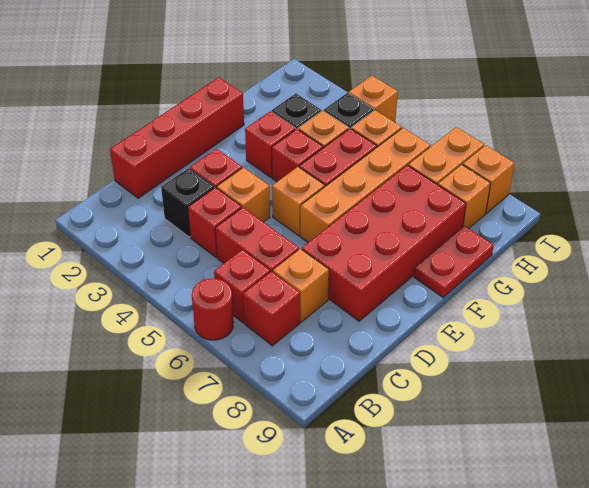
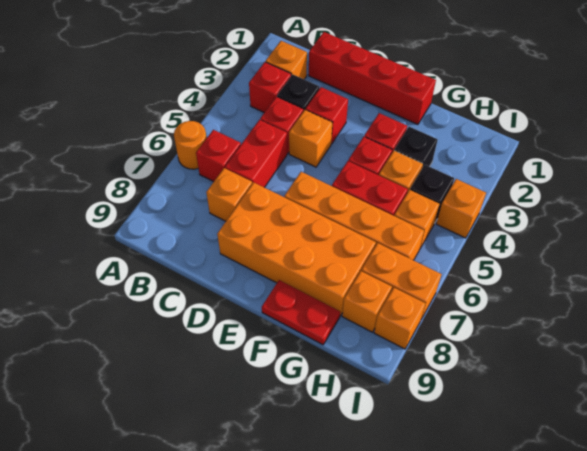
red 1x1 round brick [192,279,234,340] -> orange 1x1 round brick [174,121,207,169]
red 1x1 brick [243,271,300,346] -> red 1x1 brick moved to [249,62,291,113]
red 2x4 brick [302,165,466,321] -> orange 2x4 brick [217,182,376,316]
orange 1x1 brick [272,167,325,236] -> orange 1x1 brick moved to [266,41,307,79]

